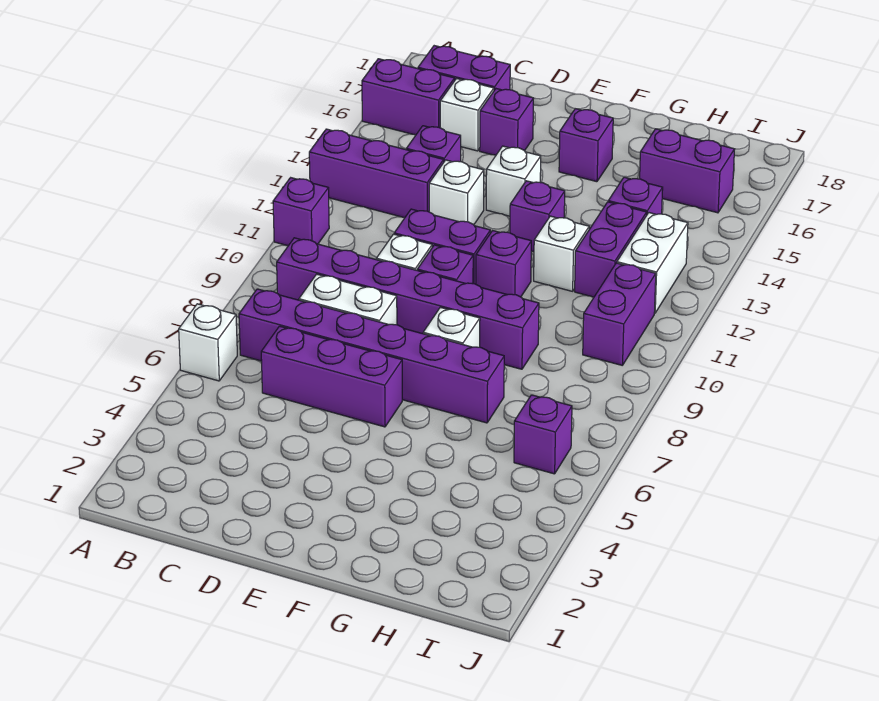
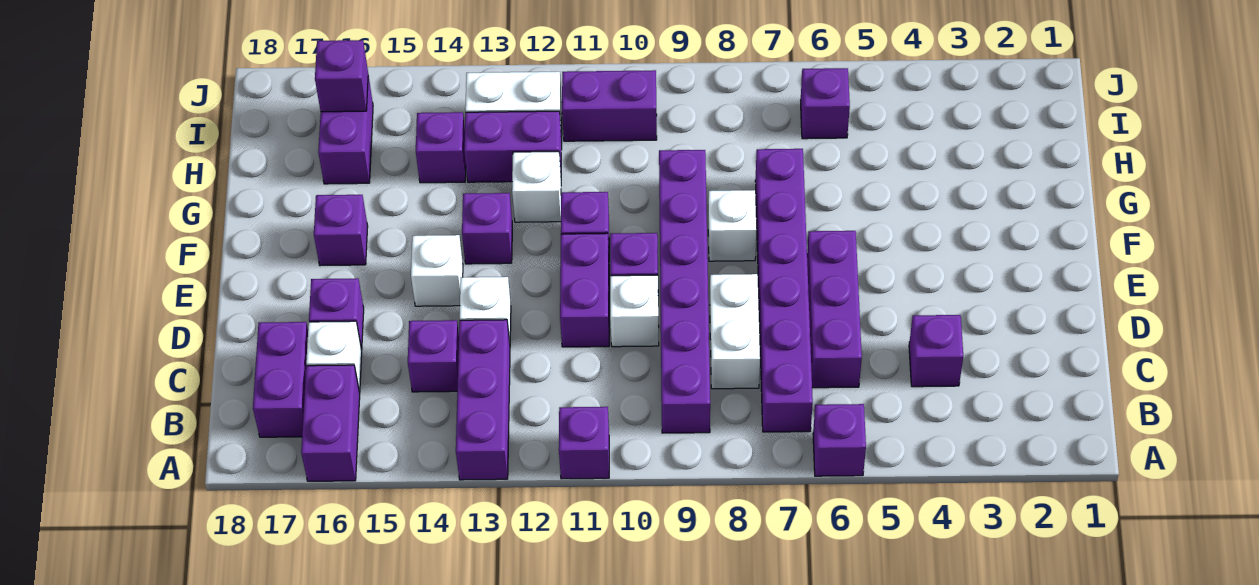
white 1x1 brick [179,304,237,381] -> purple 1x1 brick [813,404,866,476]
none -> purple 1x1 brick [909,315,963,387]
none -> purple 1x1 brick [315,40,368,112]

